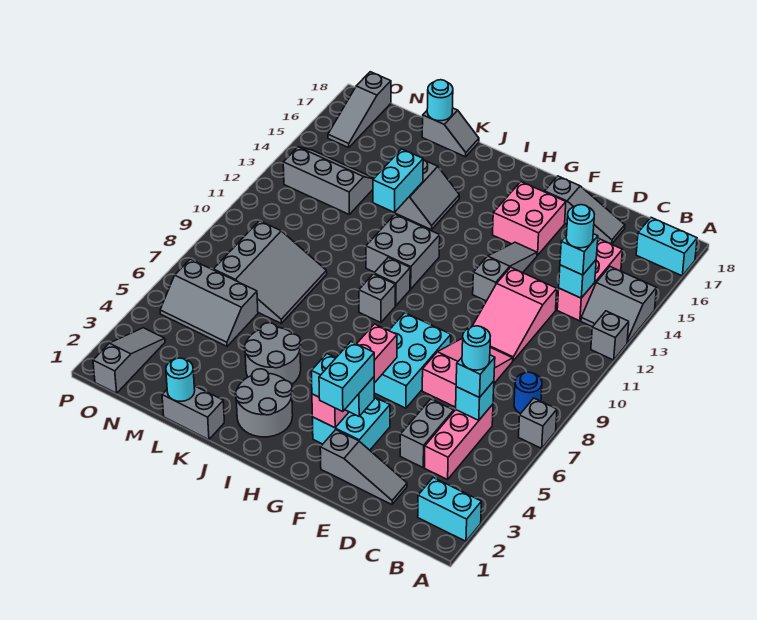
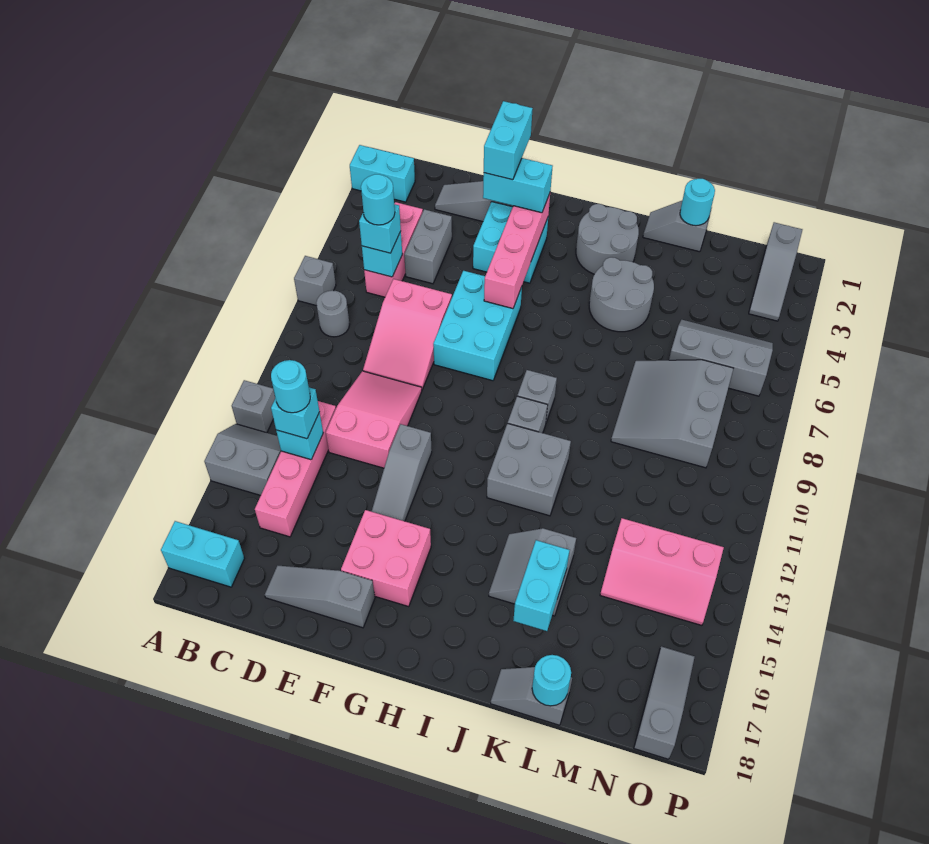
blue 1x1 round brick [514,372,542,414] -> grey 1x1 round brick [316,290,350,337]
pink 1x3 brick [557,239,622,321] -> pink 1x4 brick [255,401,336,537]
grey 1x2 brick [162,386,224,440] -> grey 1x2 slope [643,201,712,252]
cyan 1x2 brick [373,149,423,212] -> cyan 1x2 brick moved to [513,540,570,631]
grey 2x3 slope [283,147,374,214] -> pink 2x3 slope [600,518,724,625]

